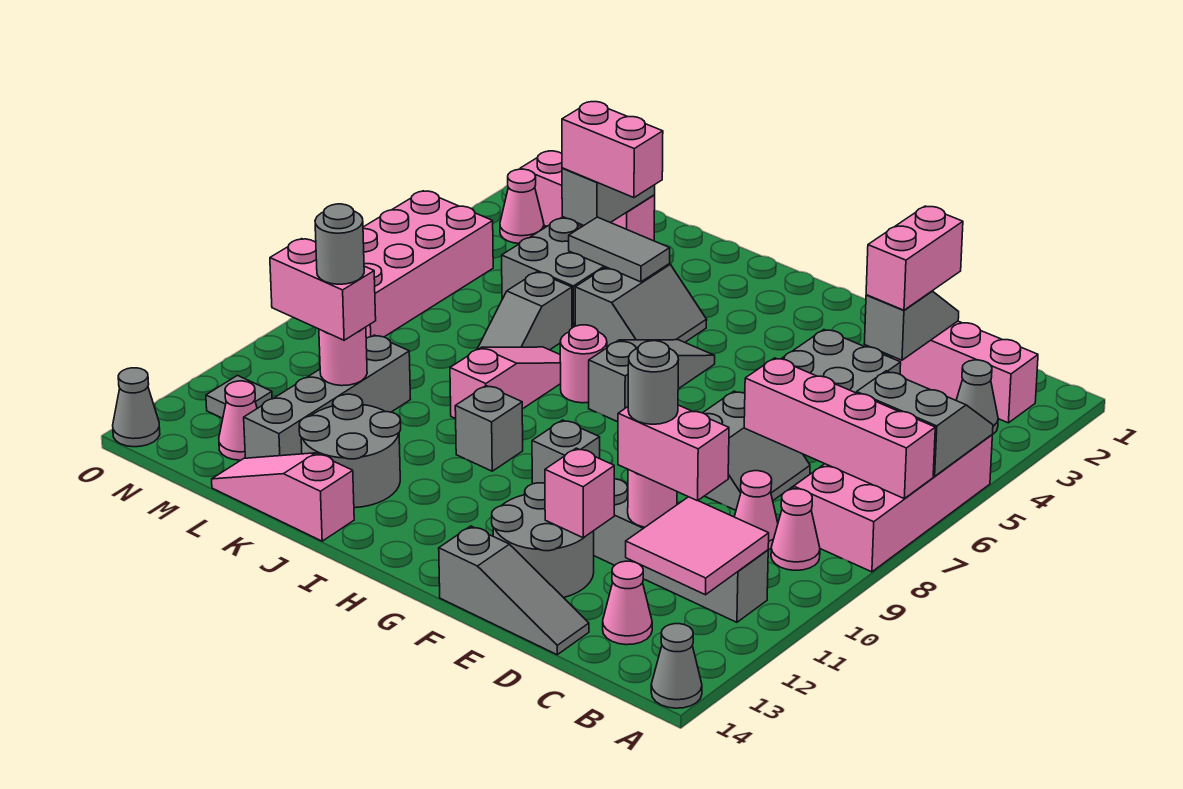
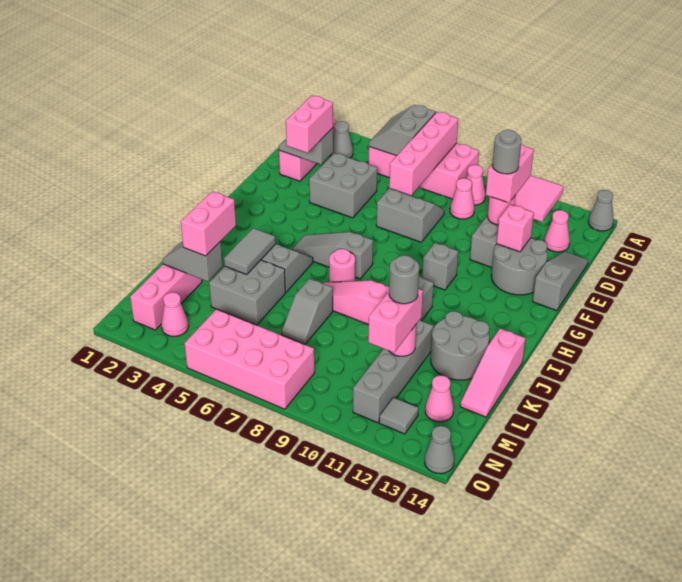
pink 1x2 brick [866,206,963,310] -> pink 1x2 brick turned to [286,96,333,153]
grey 1x2 slope [477,272,572,350] -> grey 1x2 slope turned to [282,279,333,345]
grey 1x4 brick [244,335,410,458] -> grey 1x4 brick turned to [353,320,433,423]

